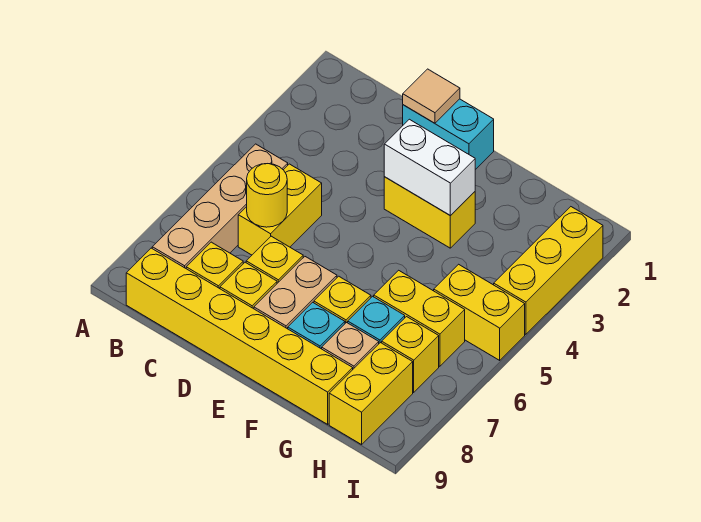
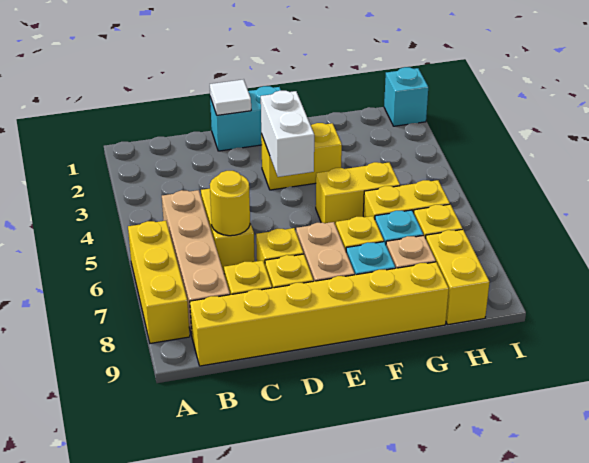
tan 1x1 tile [403,69,460,123] -> white 1x1 tile [210,79,251,115]
white 1x2 brick [384,119,475,216] -> white 1x2 brick turned to [261,91,314,177]
yellow 1x2 brick [434,264,525,360] -> yellow 1x2 brick moved to [316,162,400,225]
none -> cyan 1x1 brick [384,67,428,126]
yellow 1x3 brick [494,207,603,334] -> yellow 1x3 brick moved to [128,221,190,343]

